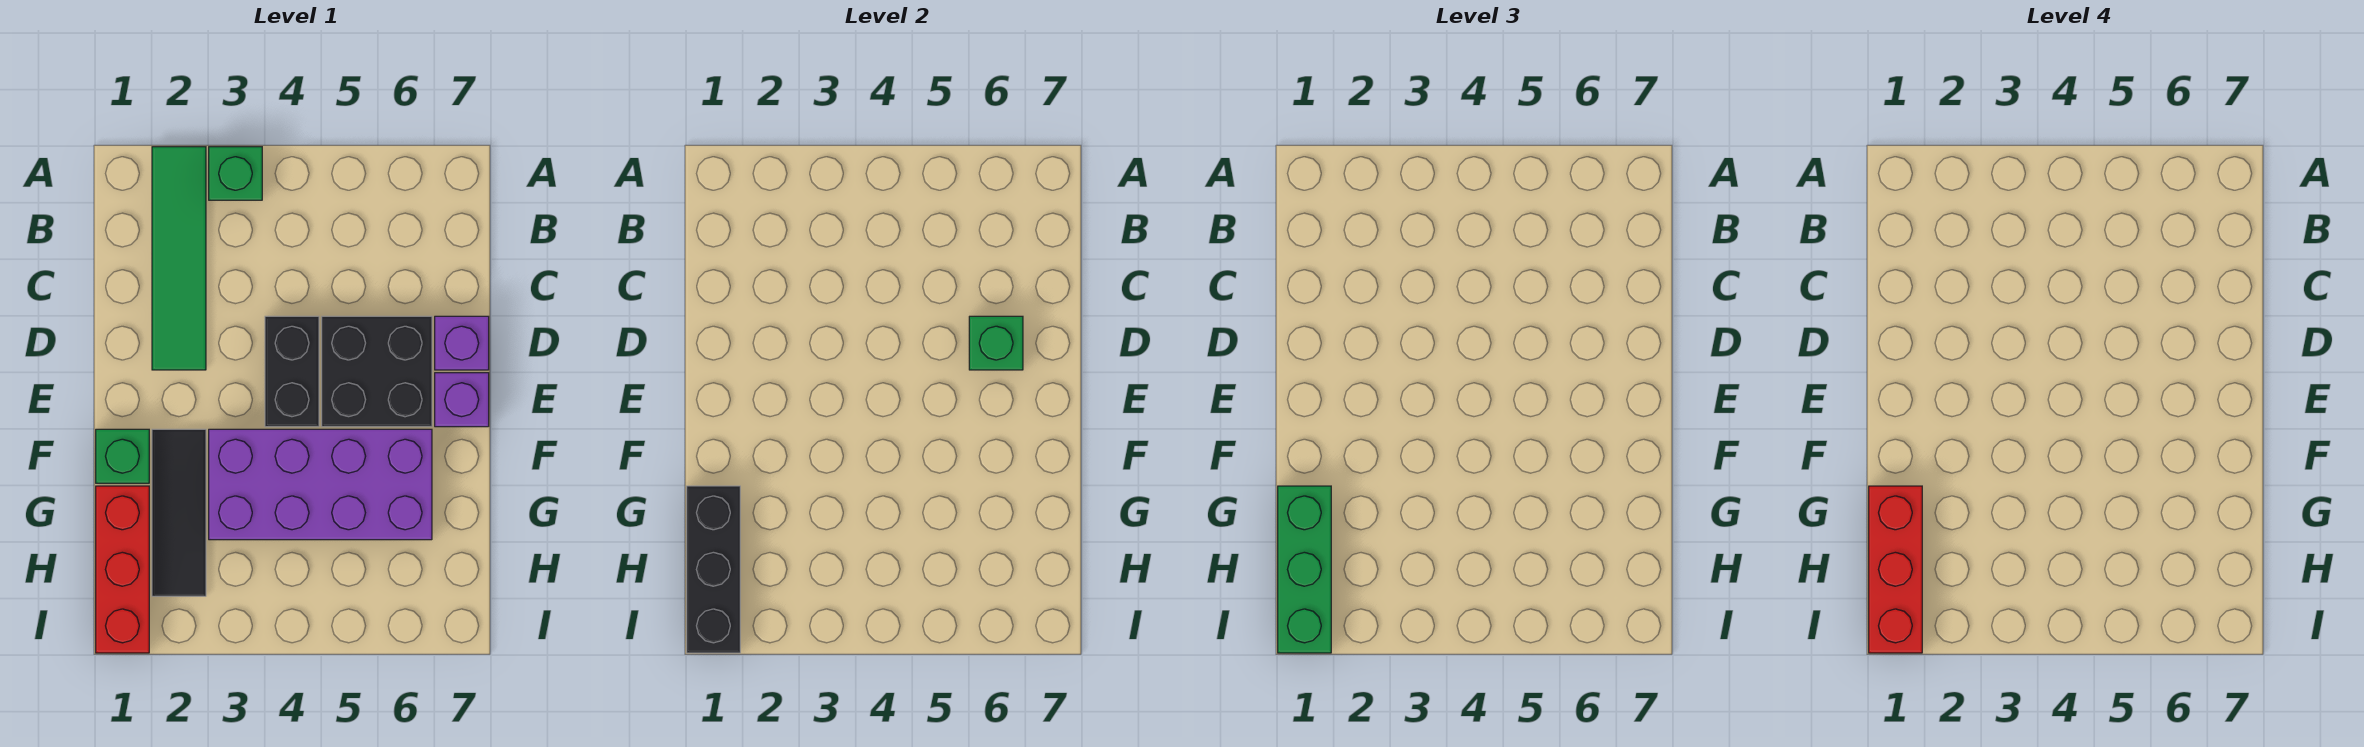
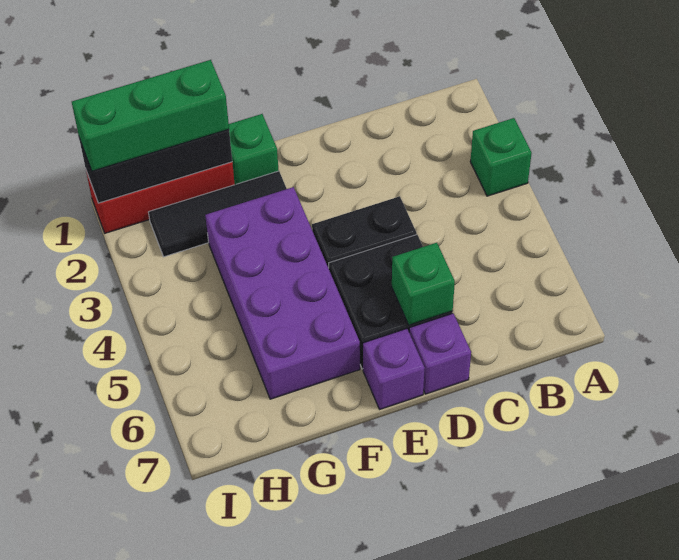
green 1x4 tile [152,147,206,370] -> none
red 1x3 brick [1869,486,1922,653] -> none

